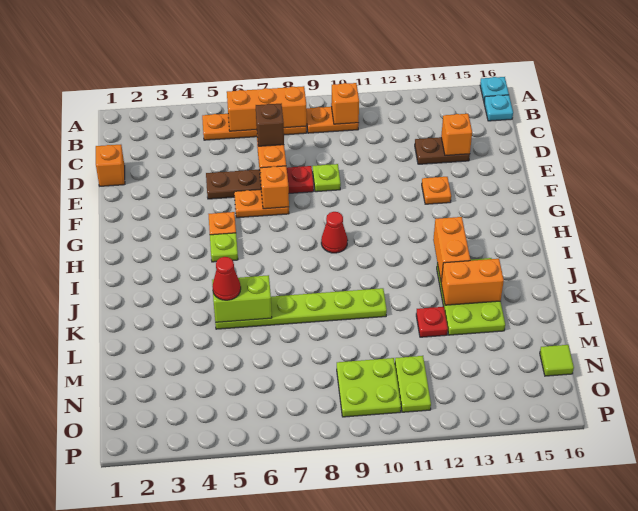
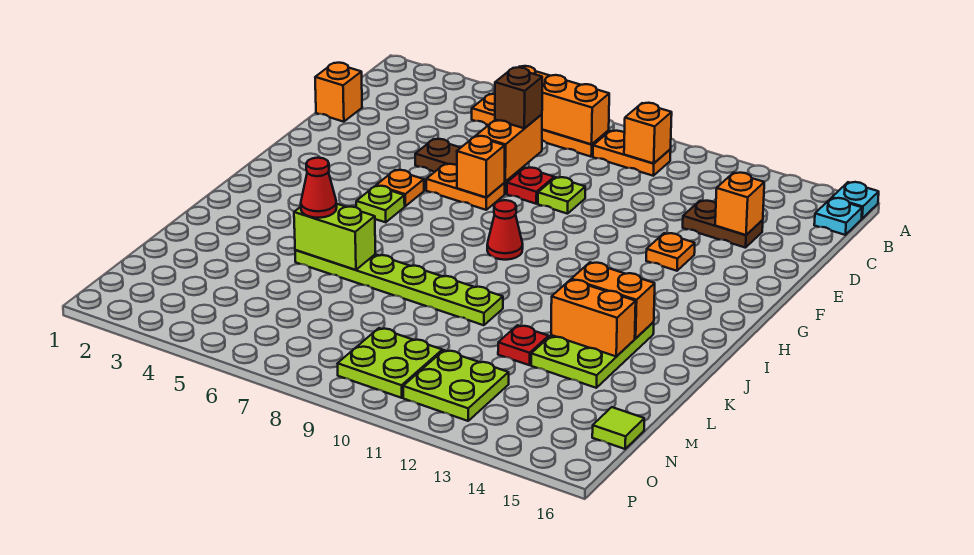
orange 1x2 brick [433,217,470,281] -> orange 1x2 brick turned to [571,262,655,338]
lime 1x2 plate [395,356,431,412] -> lime 2x2 plate [403,350,509,421]

